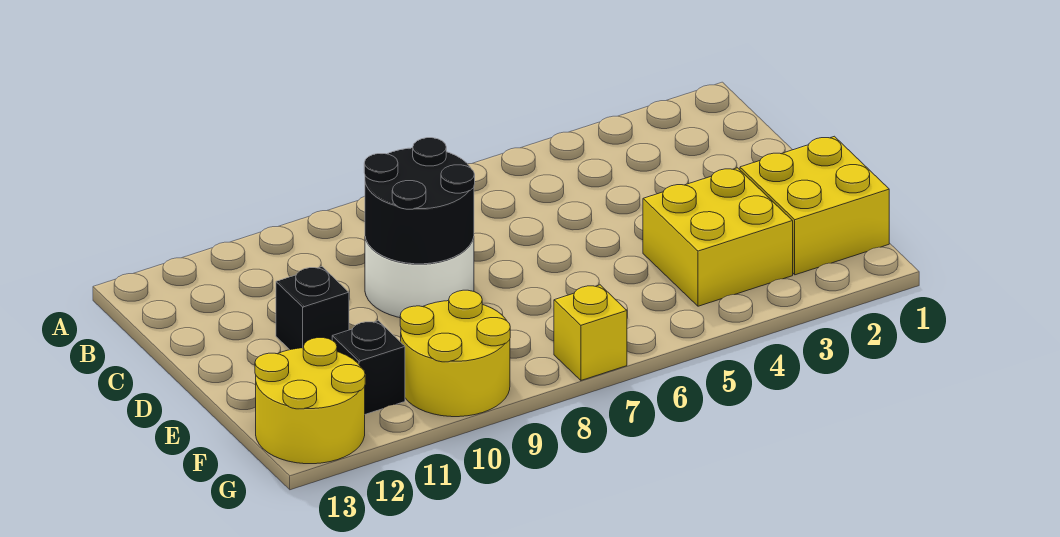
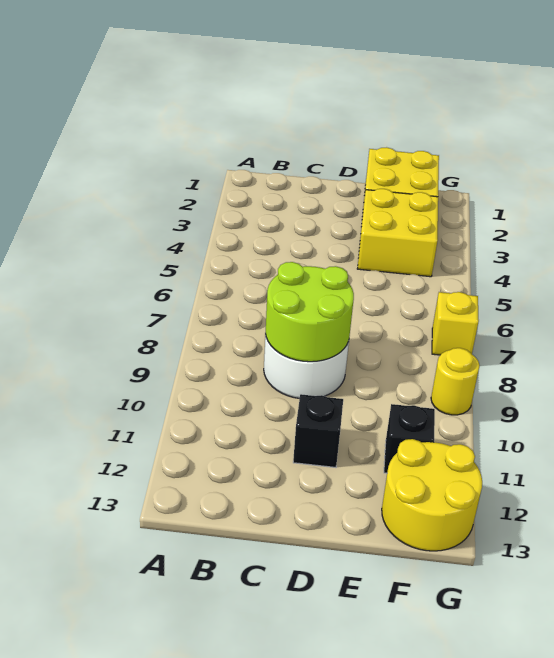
black 2x2 round brick [364,138,475,264] -> lime 2x2 round brick [265,262,354,362]
yellow 2x2 round brick [400,290,510,417] -> yellow 1x1 round brick [431,348,480,415]

